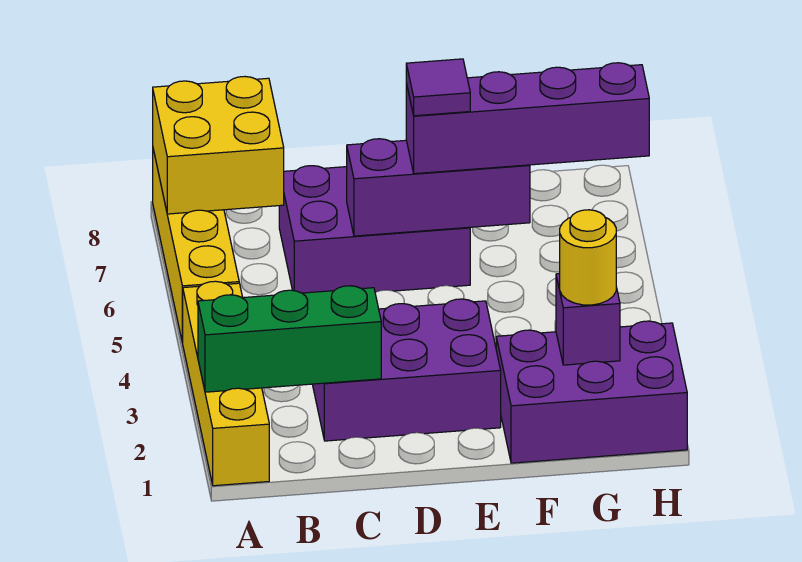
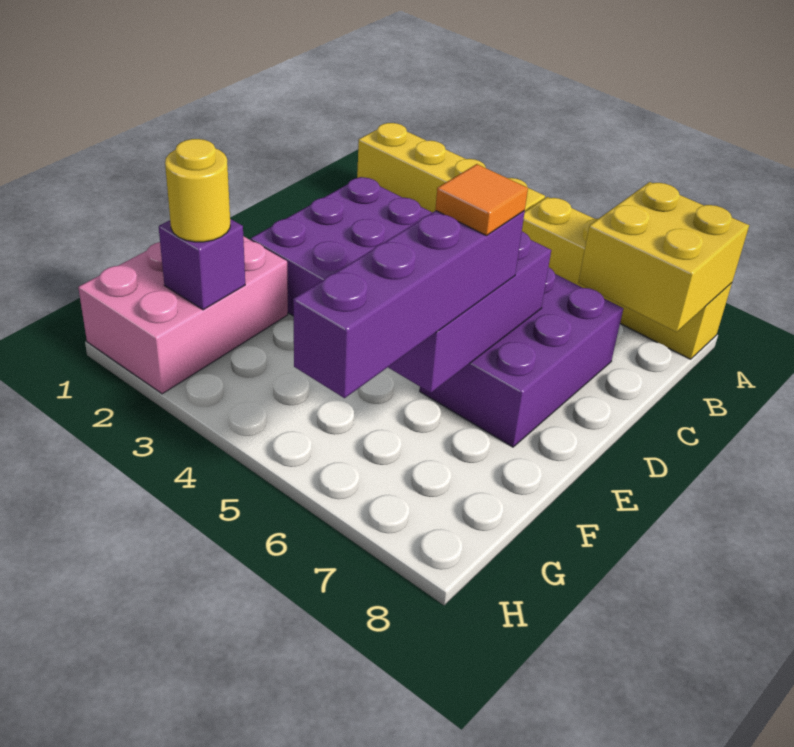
green 1x3 brick [198,286,381,392] -> none
purple 1x1 tile [406,59,470,116] -> orange 1x1 tile [435,164,528,236]
purple 2x3 brick [496,321,687,463] -> pink 2x3 brick [78,236,288,394]

